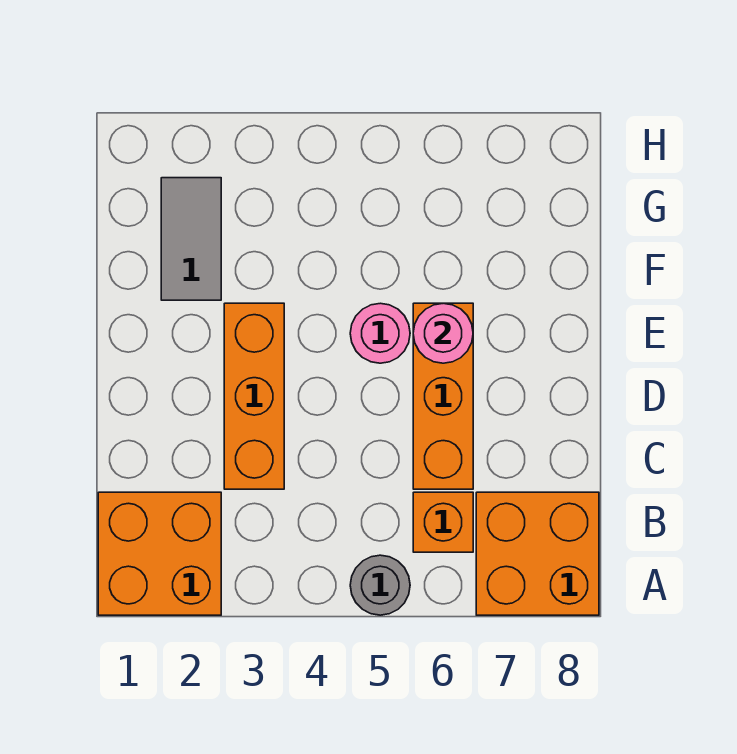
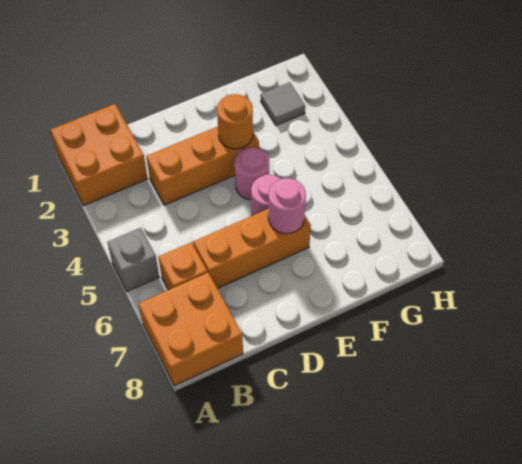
grey 1x1 round brick [350,555,410,615] -> grey 1x1 brick [107,228,159,292]
none -> orange 1x1 round brick [217,94,253,149]
none -> pink 1x1 round brick [235,147,269,200]
grey 1x2 tile [161,178,221,300] -> grey 1x1 tile [261,82,305,125]

